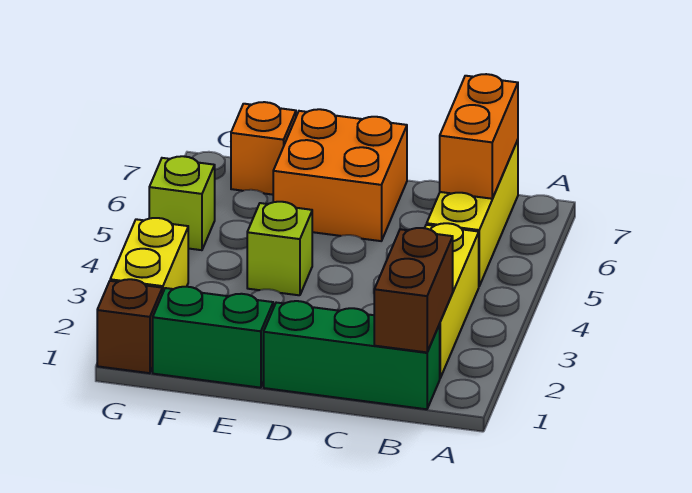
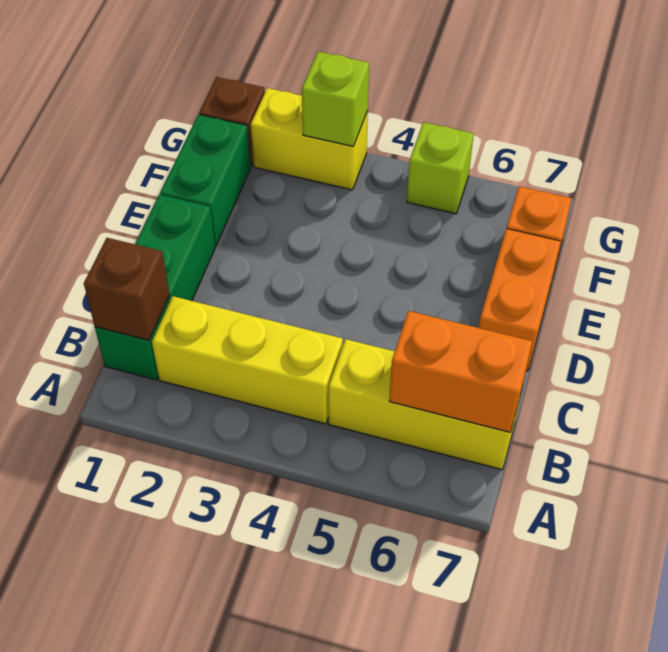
brown 1x2 brick [374,228,453,352] -> brown 1x1 brick [84,238,170,340]
orange 2x2 brick [273,109,407,241] -> orange 1x2 brick [479,229,561,370]
lime 1x1 brick [247,202,312,295] -> lime 1x1 brick moved to [302,52,369,146]

